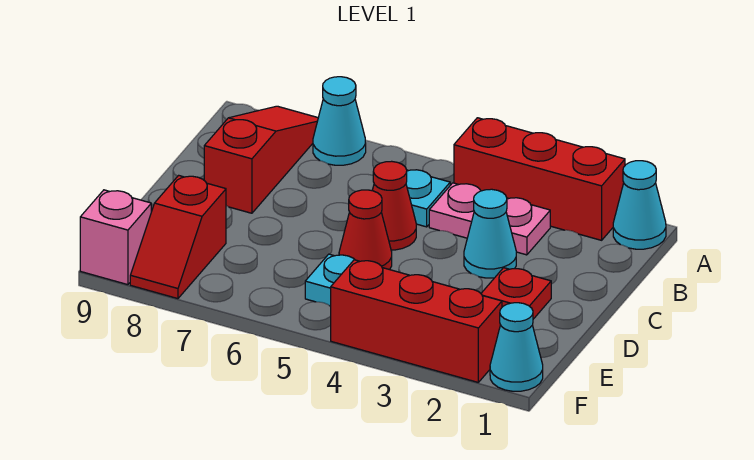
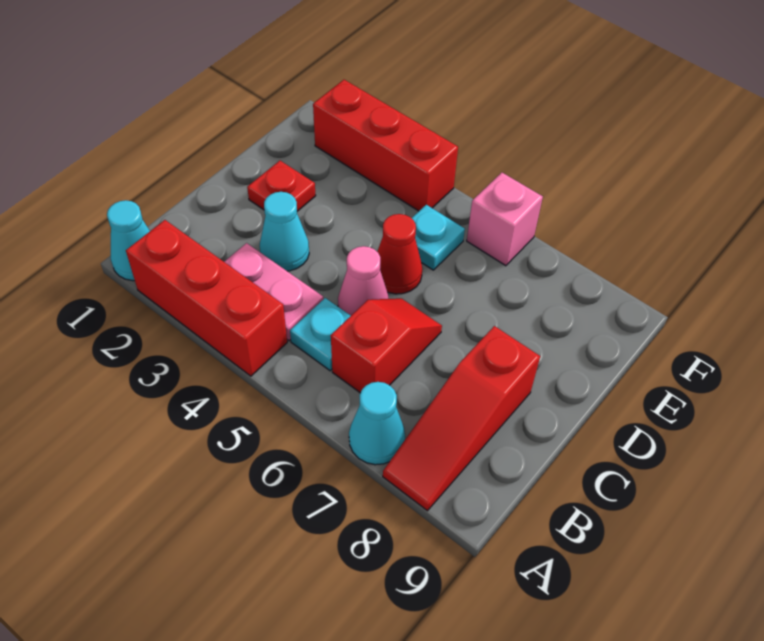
red 1x1 cone [372,161,416,250] -> pink 1x1 cone [338,246,389,315]
red 1x2 slope [130,175,226,299] -> red 1x2 slope moved to [331,298,442,393]
cyan 1x1 cone [490,303,543,391] -> none
pink 1x1 brick [80,190,151,285] -> pink 1x1 brick moved to [467,173,543,266]

